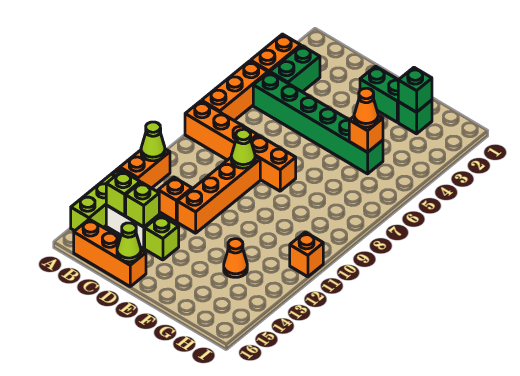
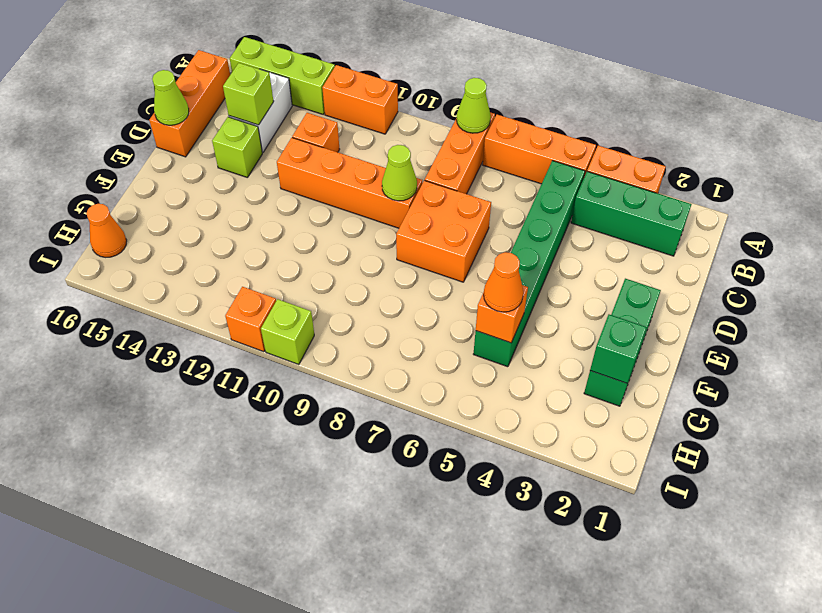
lime 1x1 cone [141,122,165,161] -> lime 1x1 cone moved to [457,78,491,133]
green 1x2 brick [270,46,320,92] -> green 1x3 brick [571,172,692,256]
lime 1x1 brick [106,171,140,216] -> lime 1x1 brick moved to [261,299,314,365]
orange 1x2 brick [251,135,296,191] -> orange 2x2 brick [396,180,491,282]
orange 1x1 cone [224,239,247,277] -> orange 1x1 cone moved to [86,204,127,257]

